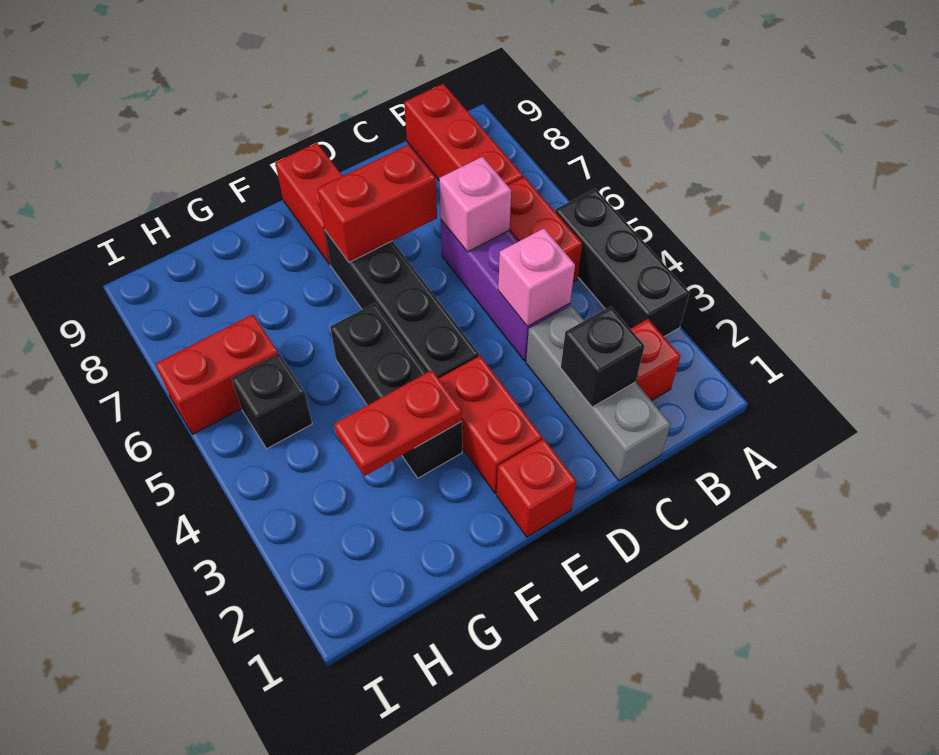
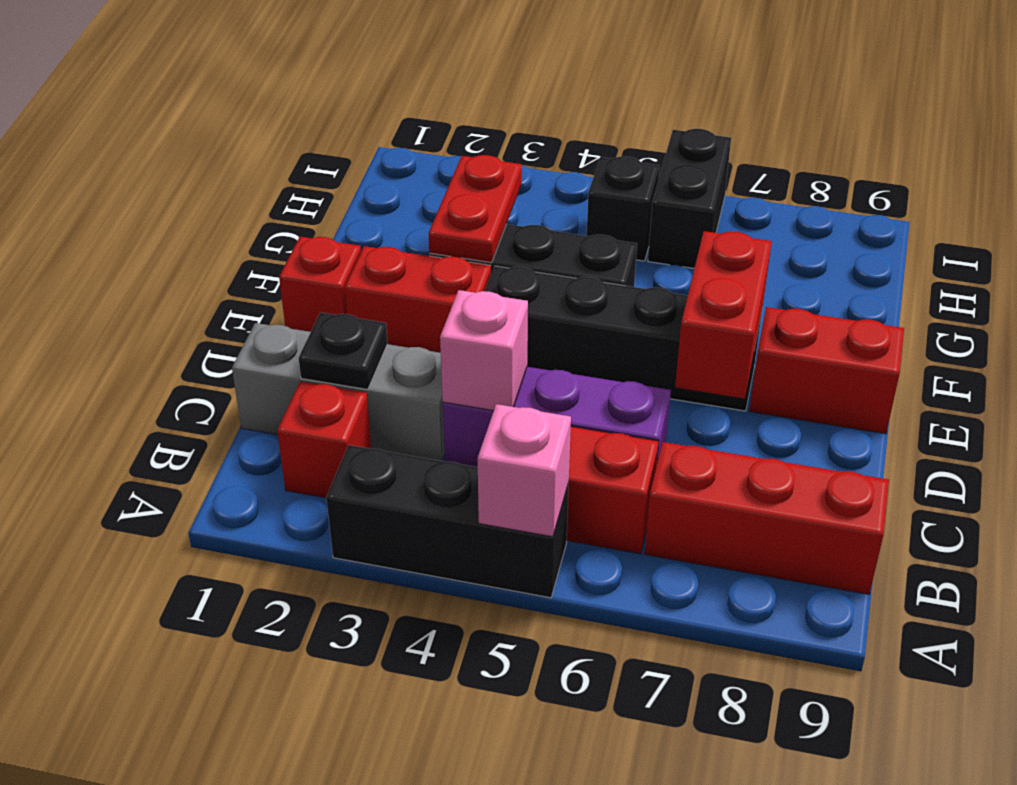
black 1x1 brick [561,306,645,407] -> black 1x1 plate [299,312,387,390]
pink 1x1 brick [439,157,511,252] -> pink 1x1 brick moved to [478,404,571,537]
red 1x2 brick [156,314,278,434] -> black 1x2 brick [648,129,731,268]

